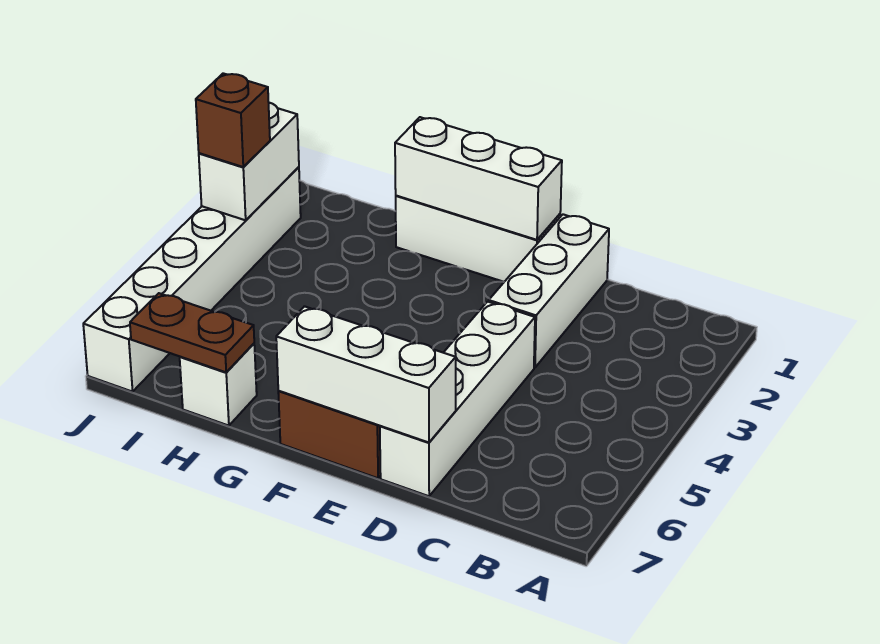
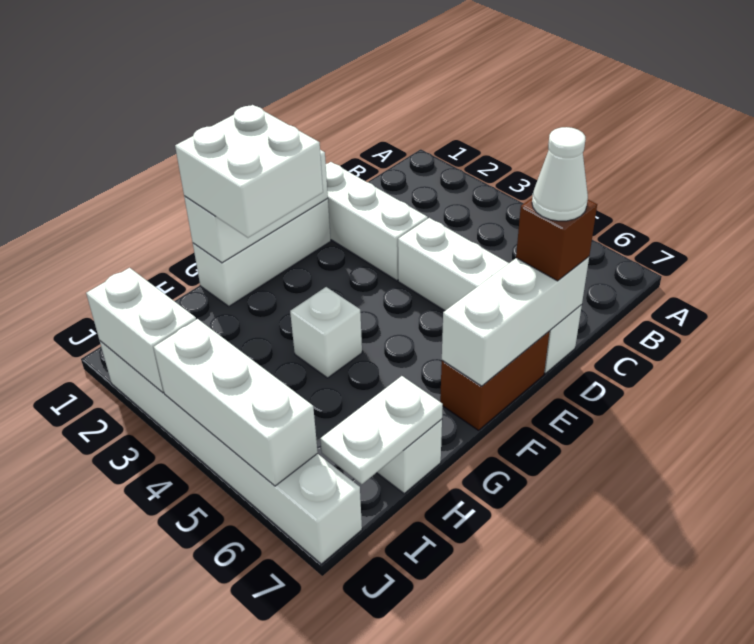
none -> white 1x1 cone [532,127,588,221]
none -> white 2x2 brick [175,105,323,238]
none -> white 1x1 brick [290,287,362,378]
brown 1x2 plate [130,293,254,372] -> white 1x2 plate [320,376,443,484]
brown 1x1 brick [196,73,270,167] -> brown 1x1 brick moved to [516,198,597,281]
none -> white 1x3 brick [154,319,318,486]

